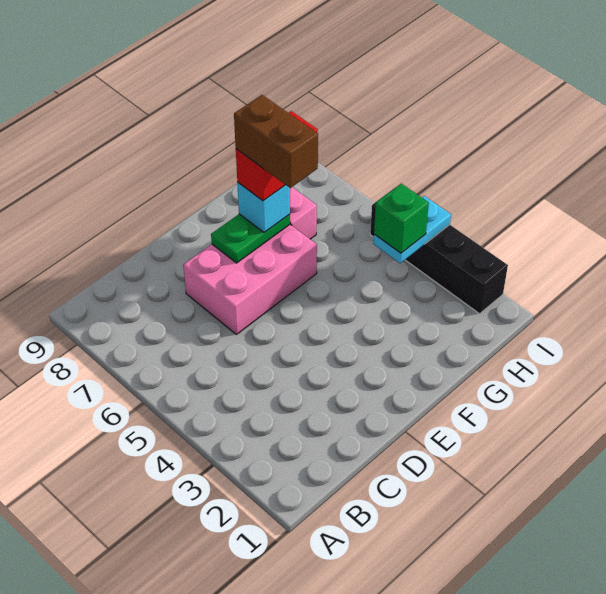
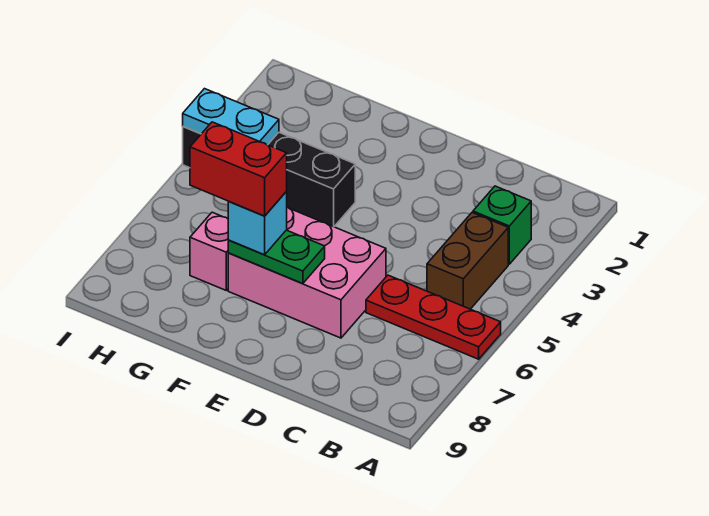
none -> red 1x3 plate [366,275,501,359]
brown 1x2 brick [234,95,318,188] -> brown 1x2 brick moved to [427,213,508,309]
green 1x1 brick [374,184,429,253] -> green 1x1 brick moved to [473,186,531,264]
black 1x4 brick [370,187,508,314] -> black 1x4 brick turned to [183,126,355,227]

